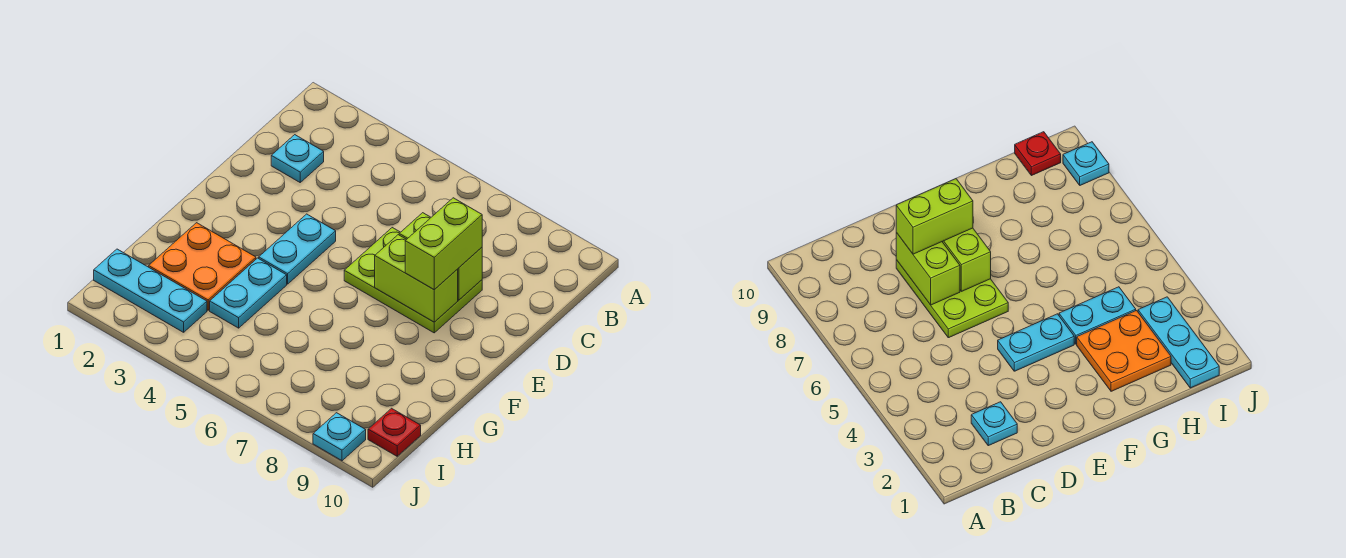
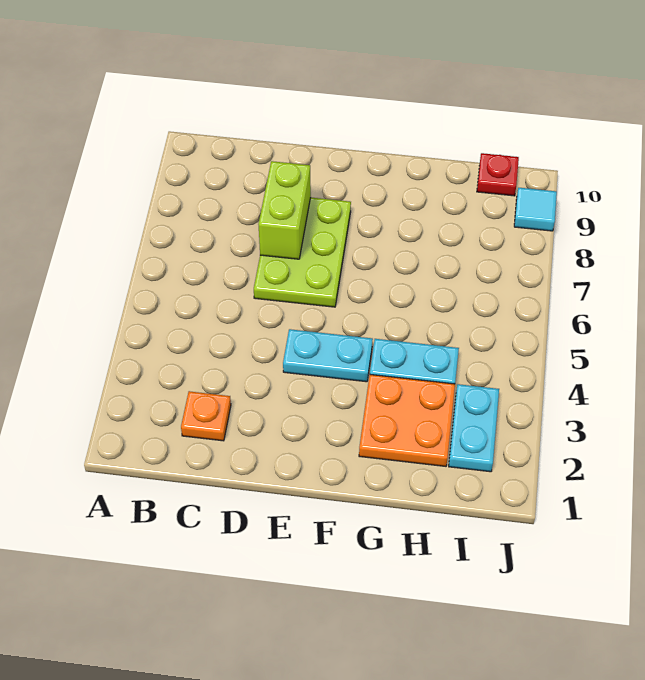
cyan 1x1 plate [271,135,324,182] -> orange 1x1 plate [181,391,231,441]
lime 1x2 brick [405,198,482,290] -> none
lime 1x2 brick [375,235,458,322] -> none
cyan 1x3 plate [94,249,207,332] -> cyan 1x2 plate [449,384,499,472]
cyan 1x1 plate [313,413,366,461] -> cyan 1x1 tile [514,188,557,231]

